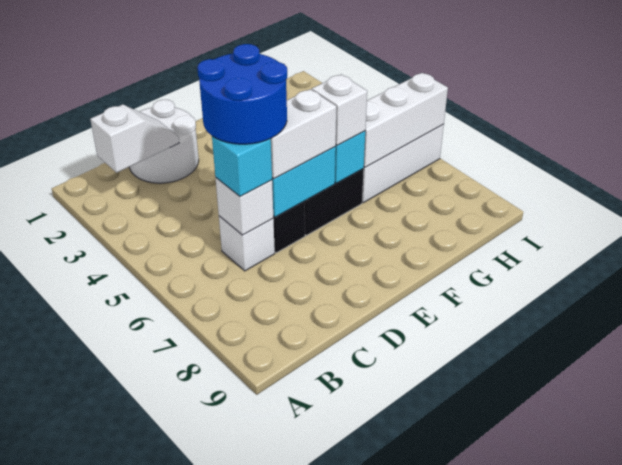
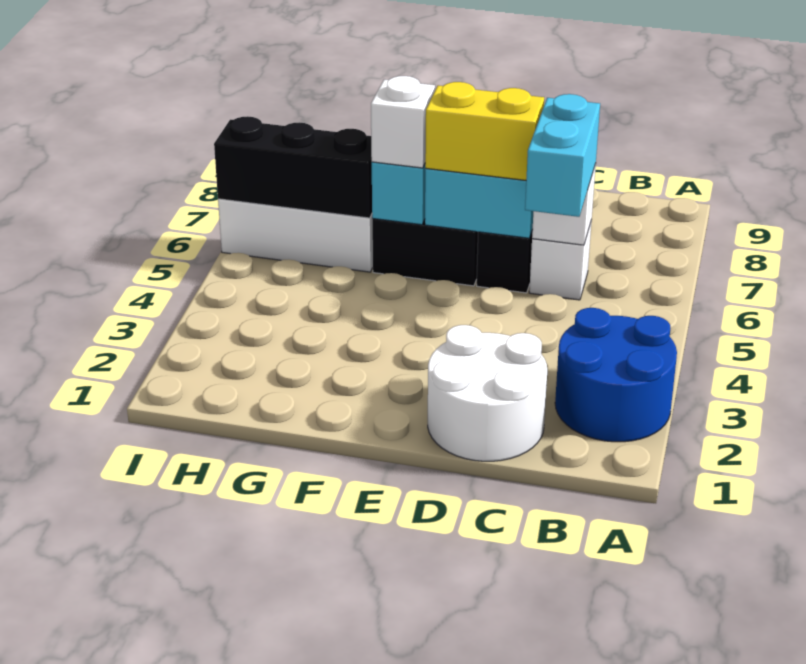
white 1x2 slope [90,105,179,172] -> none
blue 2x2 round brick [197,44,287,144] -> blue 2x2 round brick moved to [555,308,677,442]
cyan 1x1 brick [212,136,272,197] -> cyan 1x2 brick [525,94,600,217]
white 1x2 brick [271,89,336,178] -> yellow 1x2 brick [425,82,544,180]
white 1x3 brick [364,73,448,167] -> black 1x3 brick [214,116,372,218]

